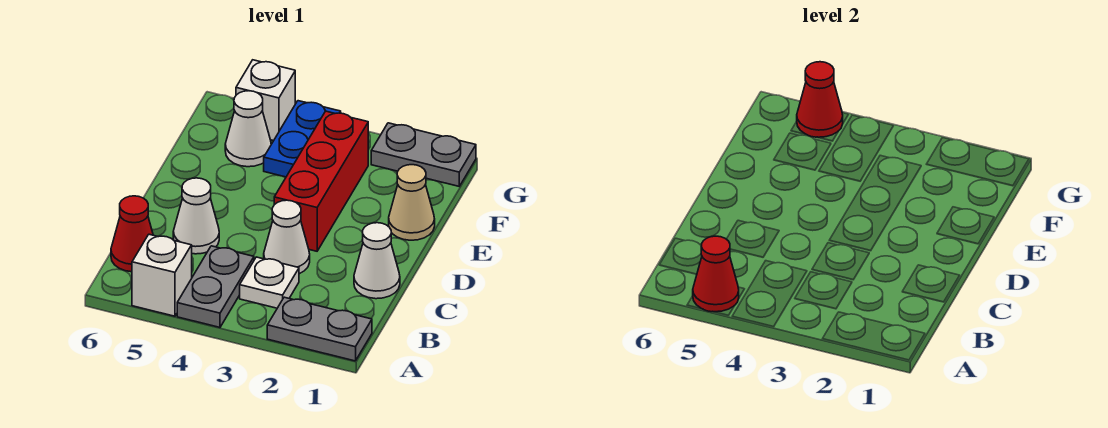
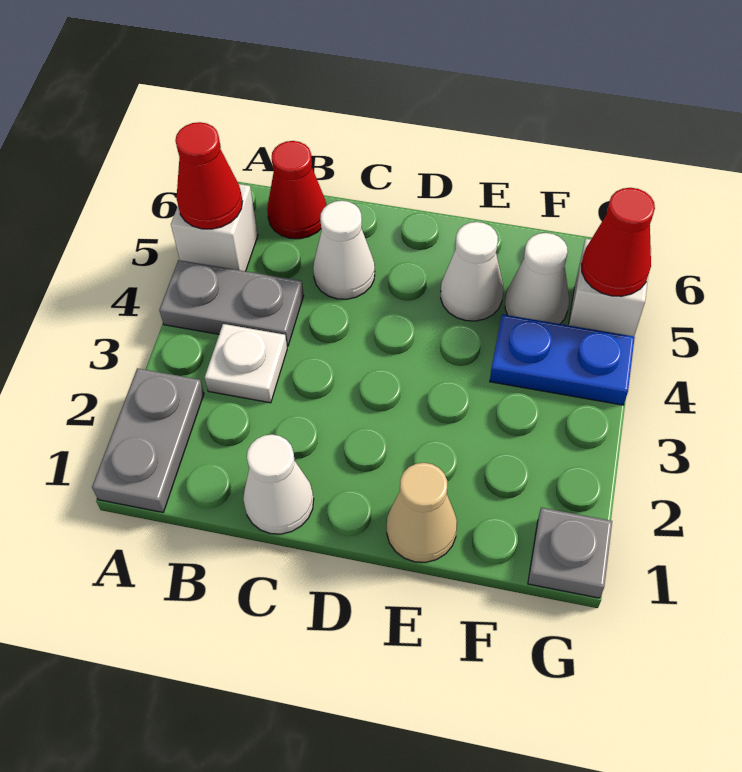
white 1x1 cone [264,200,310,274] -> white 1x1 cone moved to [441,222,503,321]
red 1x3 brick [274,111,368,251] -> none
grey 1x2 plate [371,123,476,186] -> grey 1x1 plate [528,508,612,598]

